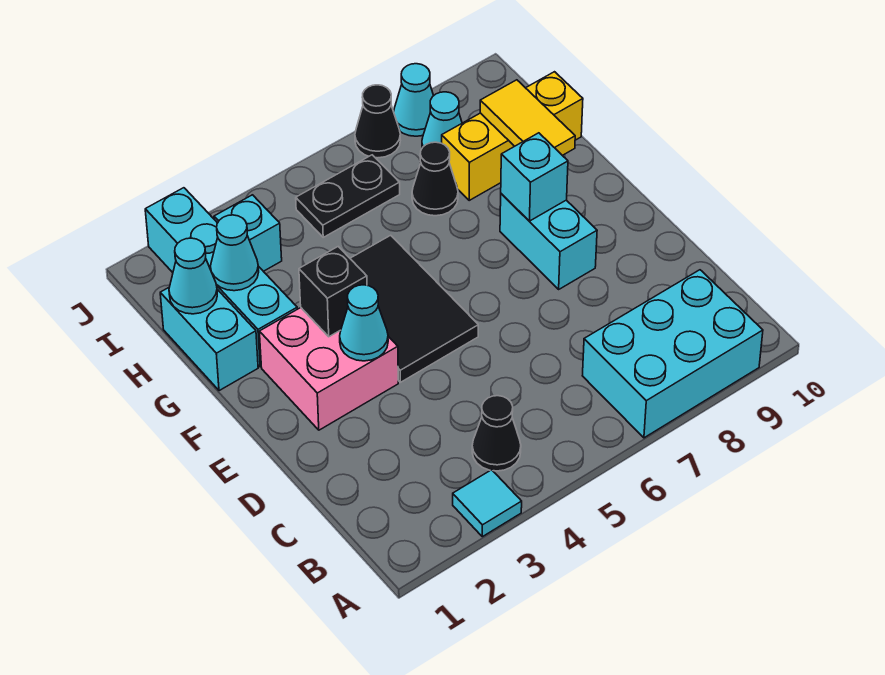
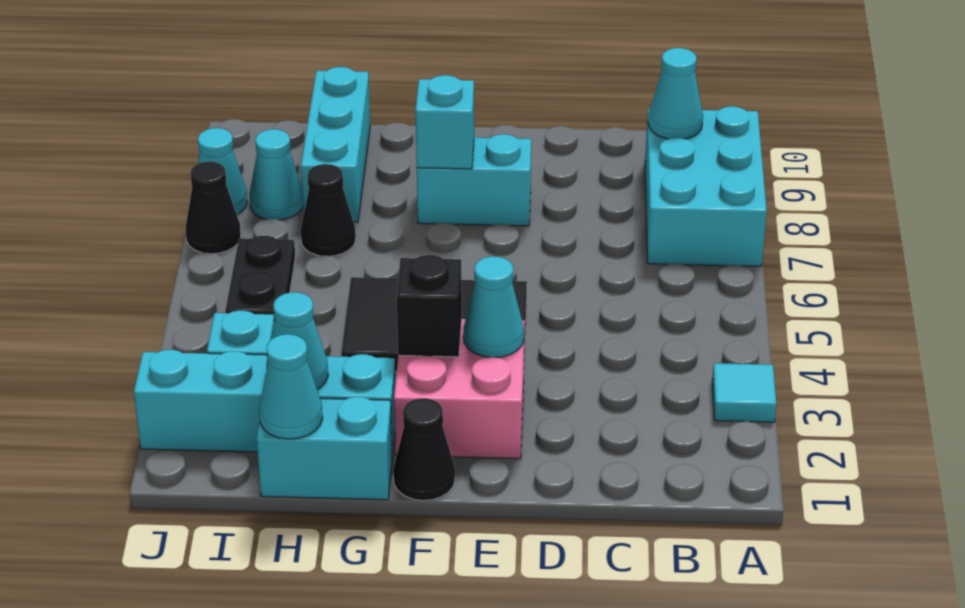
black 1x1 cone [472,396,521,471] -> black 1x1 cone moved to [393,398,455,501]
none -> cyan 1x1 cone [648,48,703,139]
yellow 1x2 tile [480,80,575,155] -> none
yellow 1x3 brick [442,72,583,200] -> cyan 1x3 brick [301,67,370,222]

